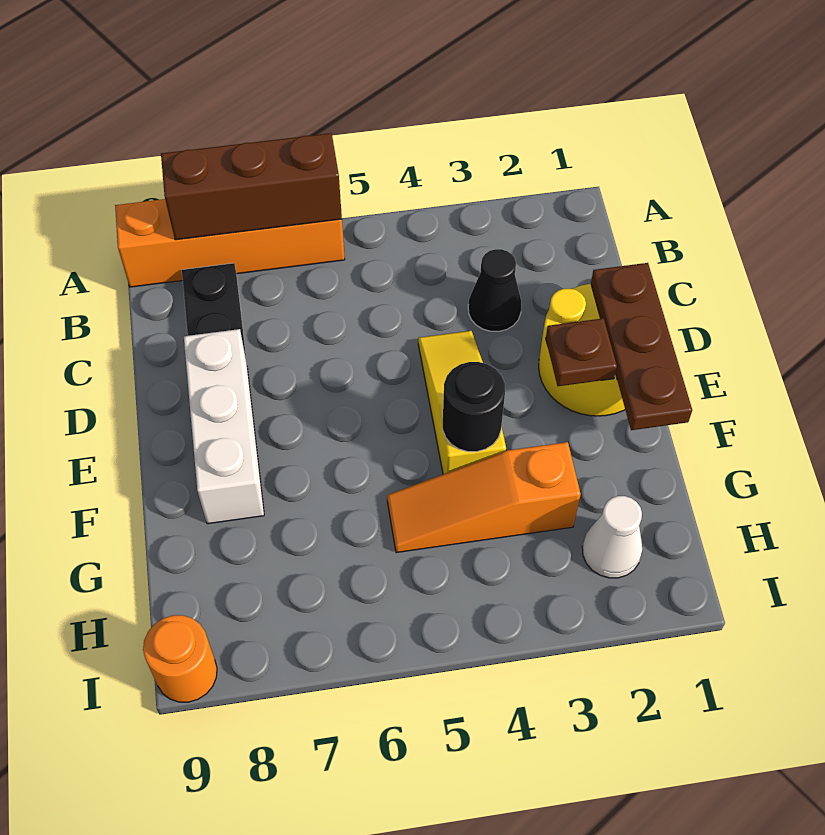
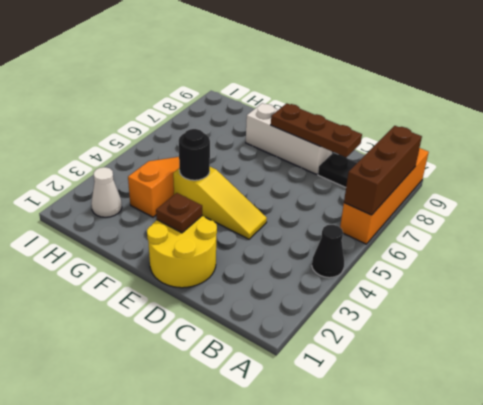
black 1x1 cone [468,249,521,331] -> black 1x1 cone moved to [312,225,344,278]
brown 1x3 plate [591,263,692,430] -> brown 1x3 plate moved to [271,103,362,157]
orange 1x1 round brick [143,615,217,702] -> none

